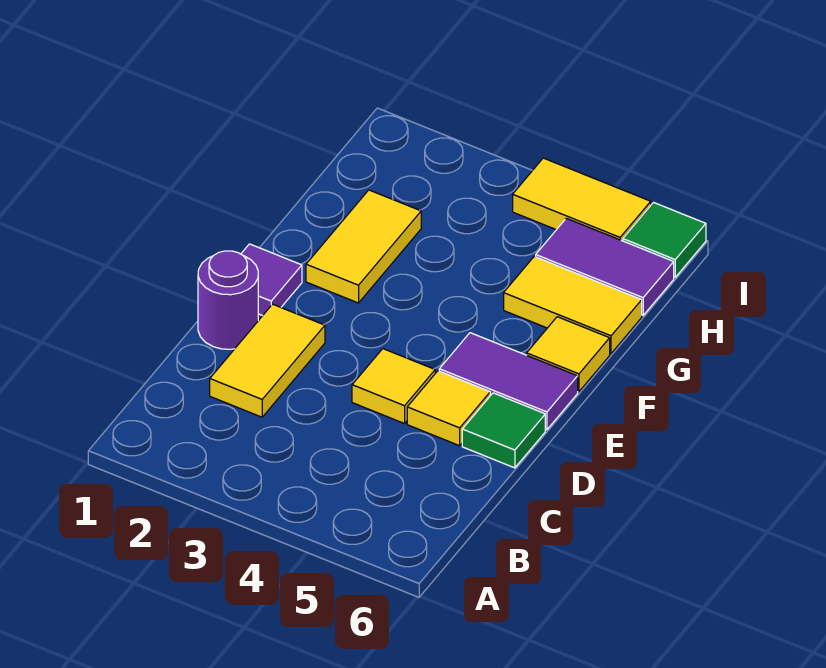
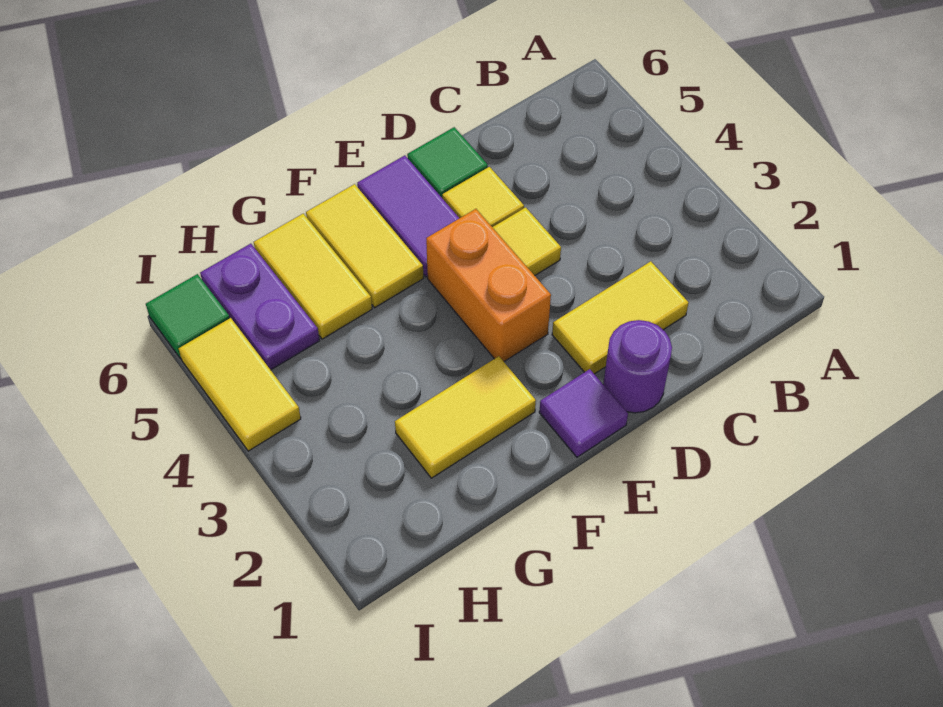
none -> orange 1x2 brick [426,209,551,361]
yellow 1x1 tile [527,317,610,392] -> yellow 1x2 tile [306,184,423,308]
purple 1x2 tile [536,218,674,315] -> purple 1x2 plate [200,244,320,370]

